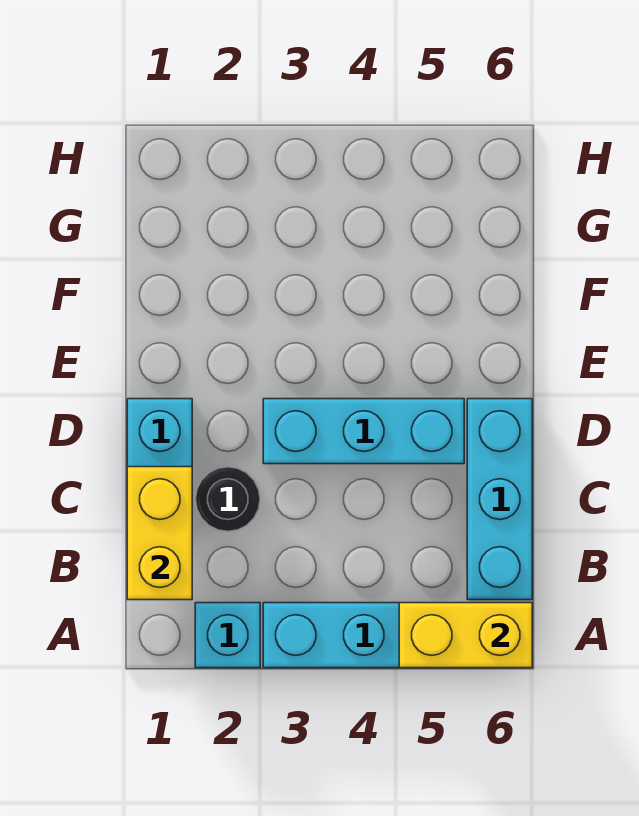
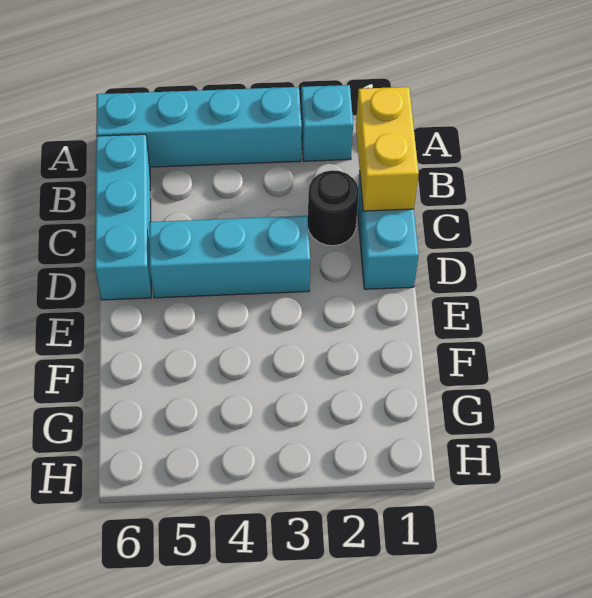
yellow 1x2 brick [399,603,532,668] -> none

